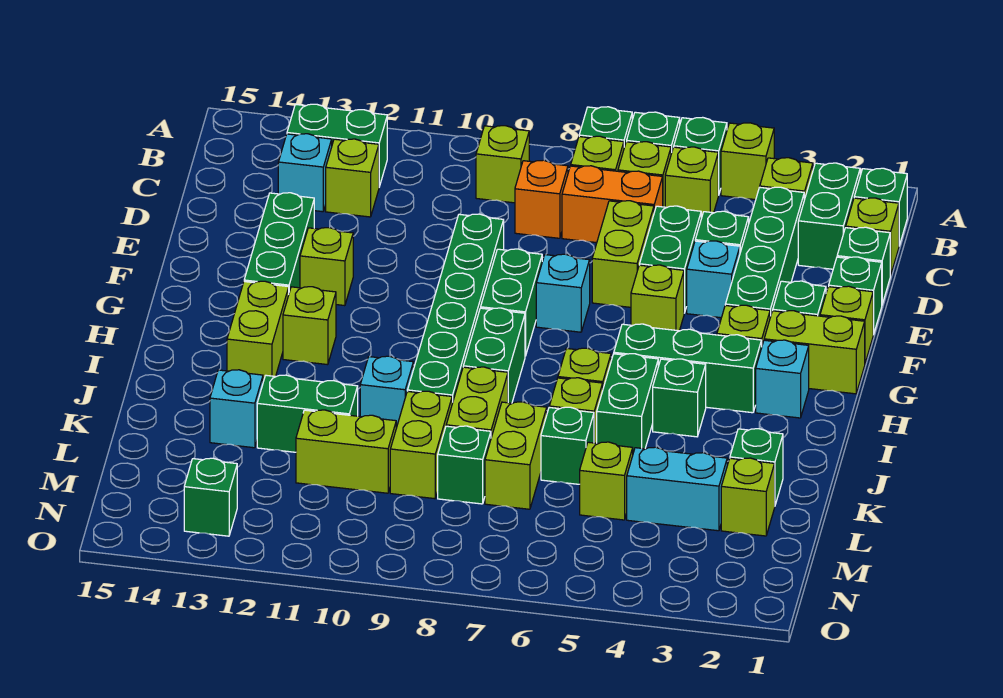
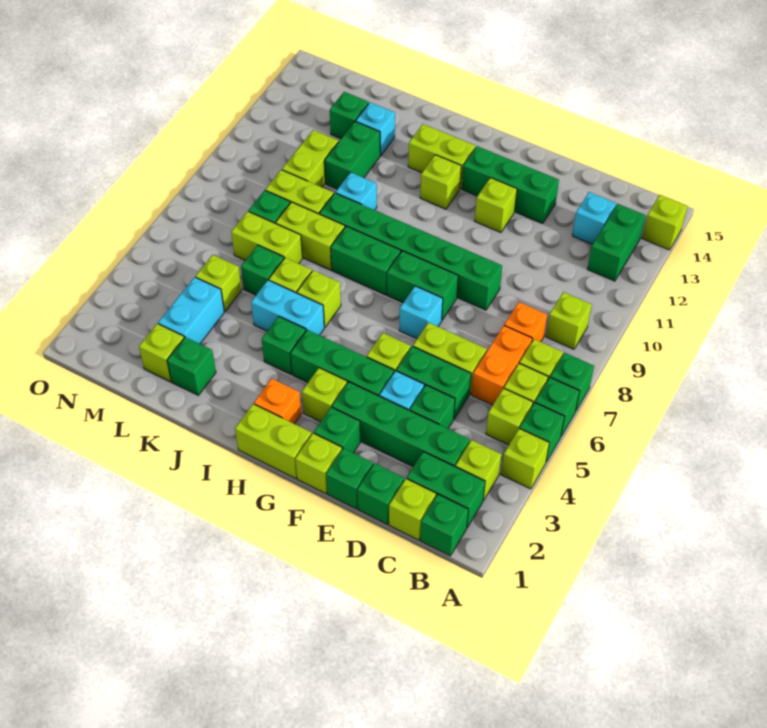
lime 1x1 brick [326,139,379,217] -> lime 1x1 brick moved to [642,195,687,250]
lime 1x2 brick [764,311,865,394] -> lime 1x2 brick turned to [235,404,312,479]
cyan 1x1 brick [756,340,809,418] -> orange 1x1 brick [254,379,301,424]
green 1x3 brick [614,324,762,413] -> green 1x3 brick turned to [290,330,394,396]
green 1x2 brick [597,354,658,453] -> cyan 1x2 brick [251,280,324,335]
green 1x1 brick [184,458,237,536] -> green 1x1 brick moved to [330,92,369,139]

